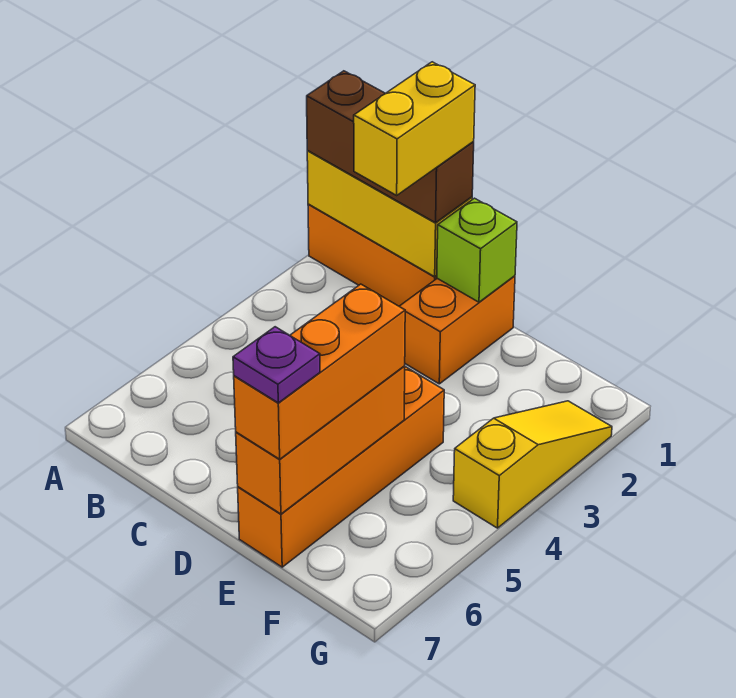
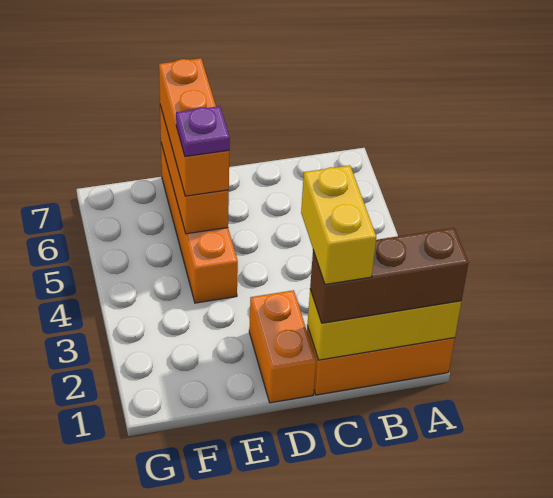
lime 1x1 brick [437,198,517,302] -> none
purple 1x1 plate [233,327,320,403] -> purple 1x1 plate moved to [176,106,230,157]
yellow 1x3 slope [453,401,612,528] -> none

